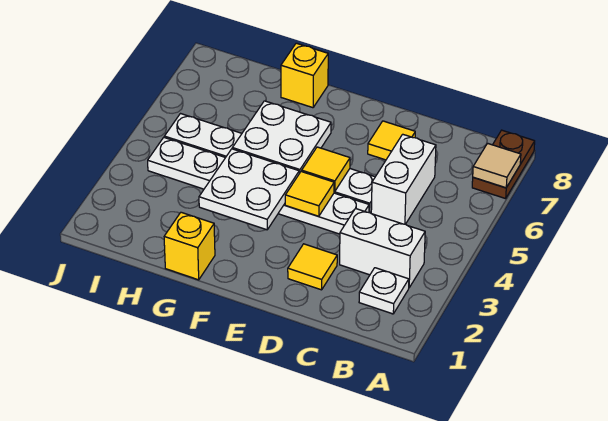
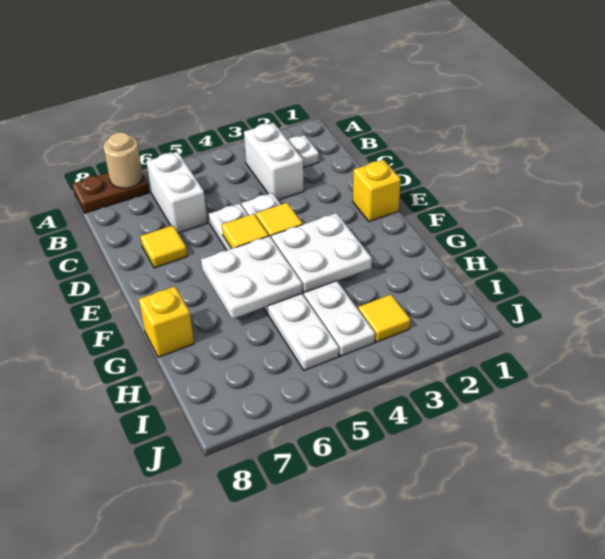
tan 1x1 tile [473,143,521,188] -> tan 1x1 round brick [103,132,143,188]
white 1x2 brick [371,134,436,224] -> white 1x2 brick turned to [146,152,207,233]
yellow 1x1 tile [288,244,337,290] -> yellow 1x1 tile moved to [358,295,410,342]
yellow 1x1 brick [164,212,215,280] -> yellow 1x1 brick moved to [353,160,401,222]

